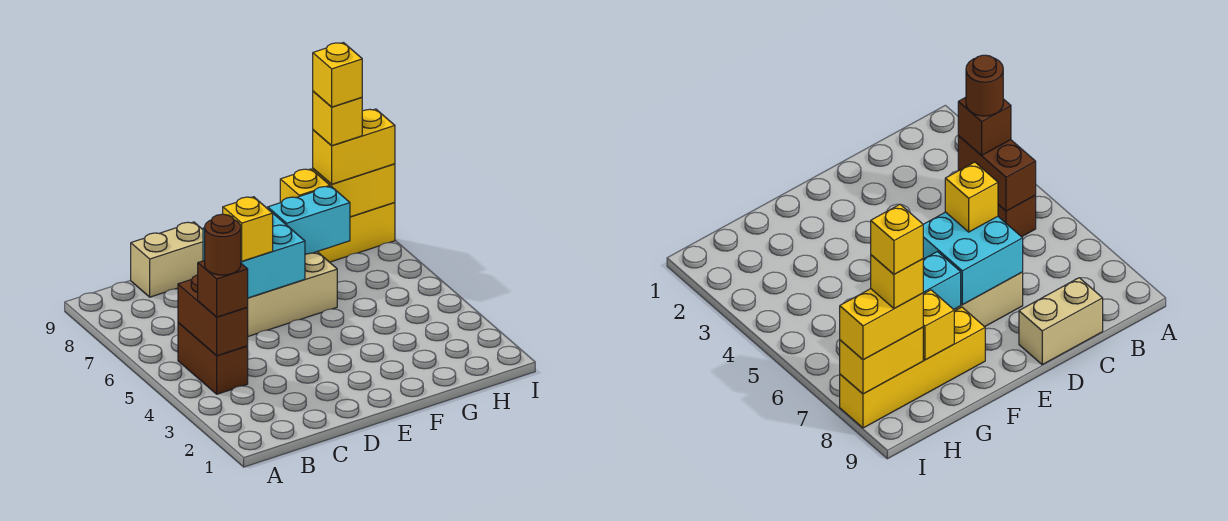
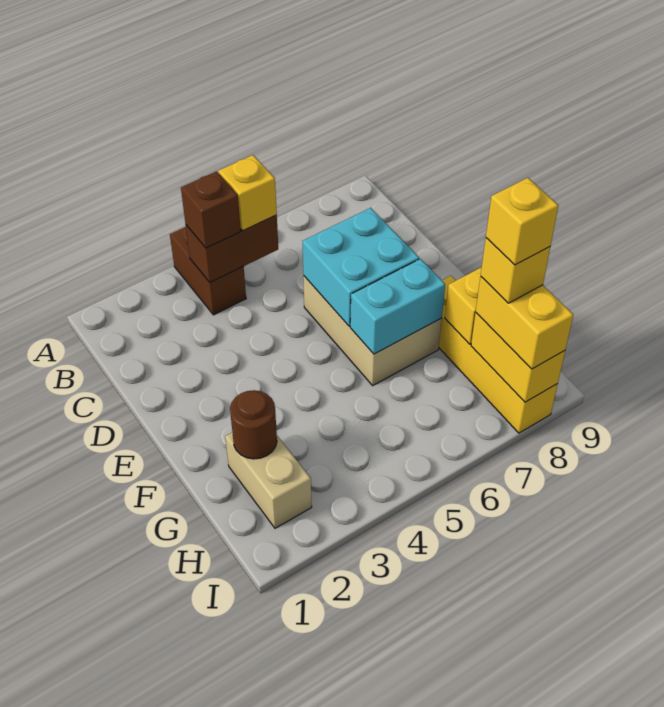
brown 1x2 brick [178,323,248,394] -> brown 1x2 brick turned to [170,227,246,315]
brown 1x1 round brick [205,214,241,275] -> brown 1x1 round brick moved to [230,390,277,459]
tan 1x2 brick [131,222,203,297] -> tan 1x2 brick moved to [225,433,312,528]
yellow 1x1 brick [223,197,273,261] -> yellow 1x1 brick moved to [218,155,277,230]
cyan 1x2 brick [268,186,350,255] -> cyan 1x2 brick turned to [350,259,445,354]

